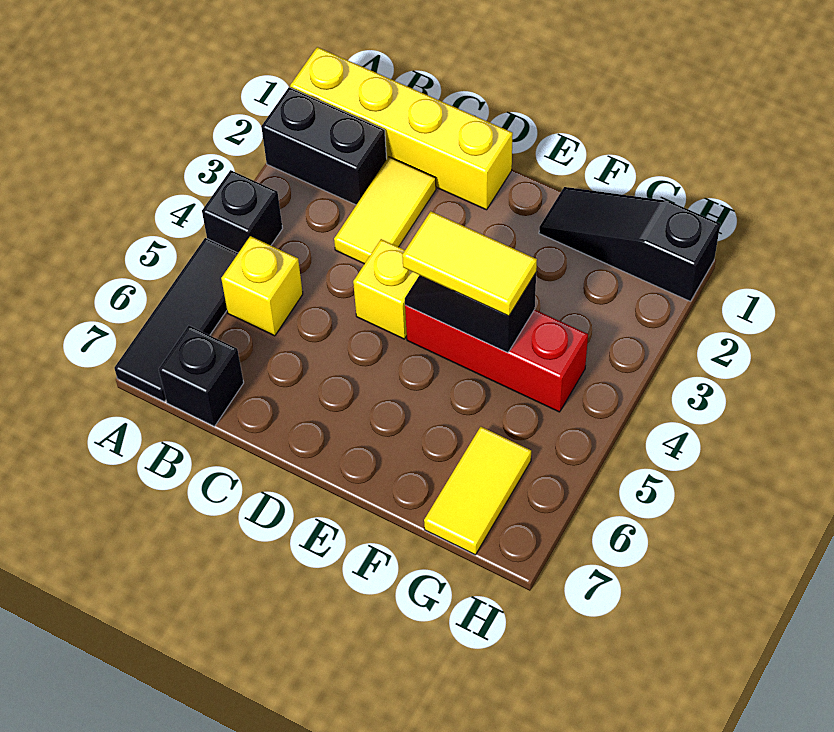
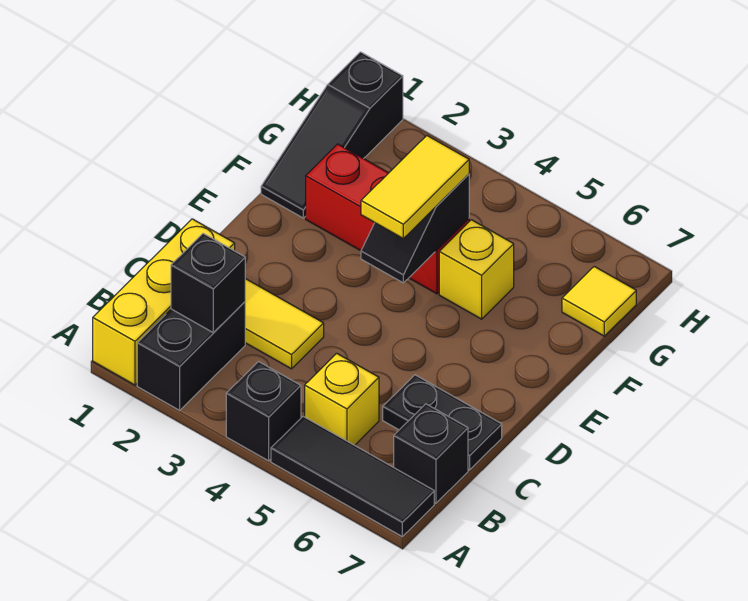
yellow 1x4 brick [290,47,513,210] -> yellow 1x3 brick [93,219,235,385]
none -> black 1x1 brick [171,233,245,332]
none -> black 1x2 plate [383,375,502,470]
yellow 1x1 brick [353,239,419,339] -> yellow 1x1 brick moved to [439,220,514,319]
red 1x3 brick [405,305,588,412] -> red 1x3 brick turned to [306,144,469,294]
yellow 1x2 tile [424,427,531,555] -> yellow 1x1 tile [562,266,636,336]

